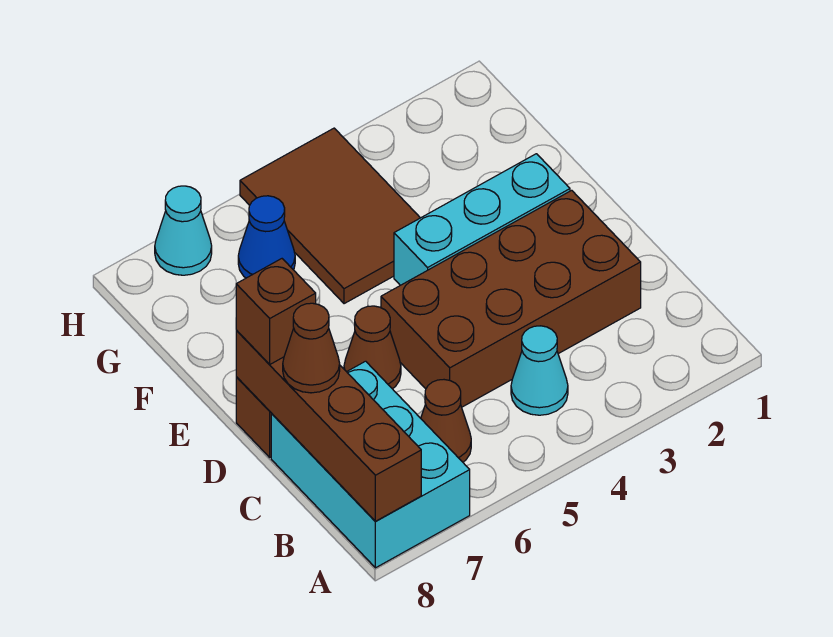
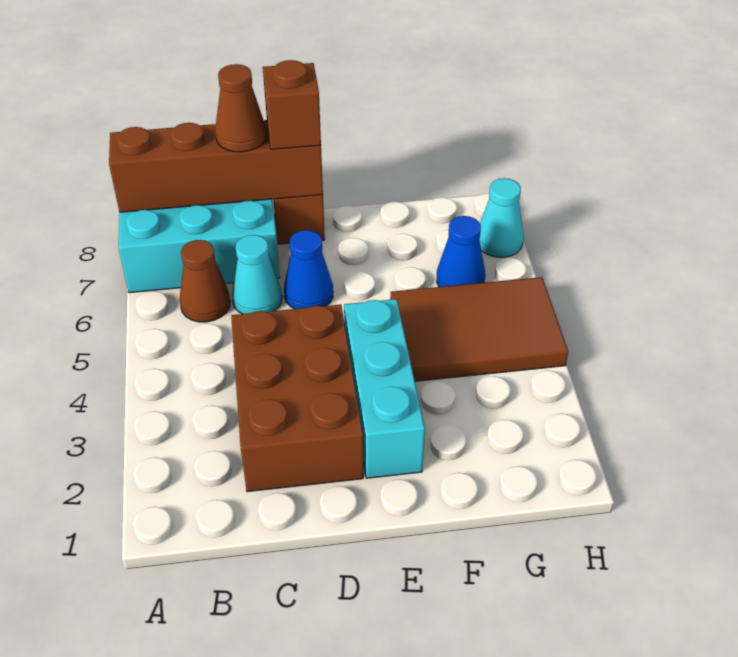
cyan 1x1 cone [511,326,568,415] -> cyan 1x1 cone moved to [232,235,282,314]
brown 2x4 brick [381,190,641,407] -> brown 2x3 brick [231,305,363,492]
brown 1x1 cone [344,306,401,389] -> blue 1x1 cone [284,230,333,309]

